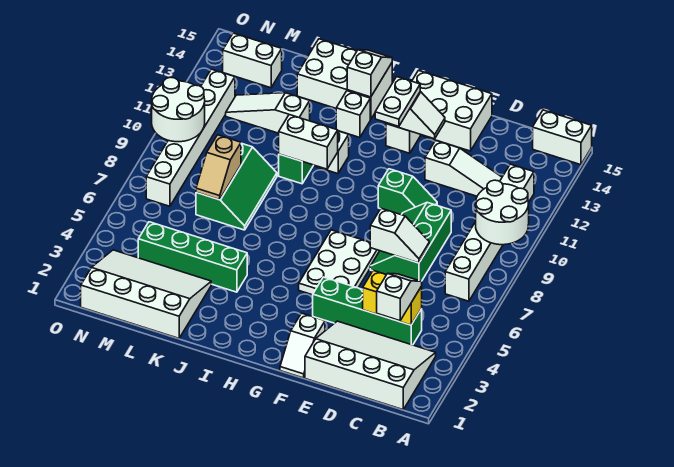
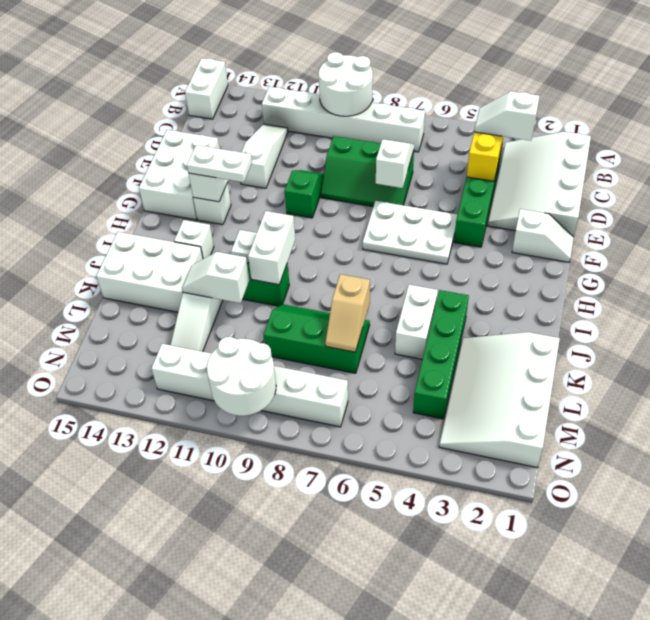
white 2x3 brick [297,39,392,119] -> white 2x3 brick turned to [96,232,203,312]
white 1x2 slope [347,50,392,97] -> white 1x2 slope moved to [182,252,249,303]
tan 1x2 slope [196,135,241,200] -> tan 1x2 slope turned to [325,274,370,352]
white 1x2 brick [223,33,282,88] -> white 1x2 brick moved to [395,285,438,359]

